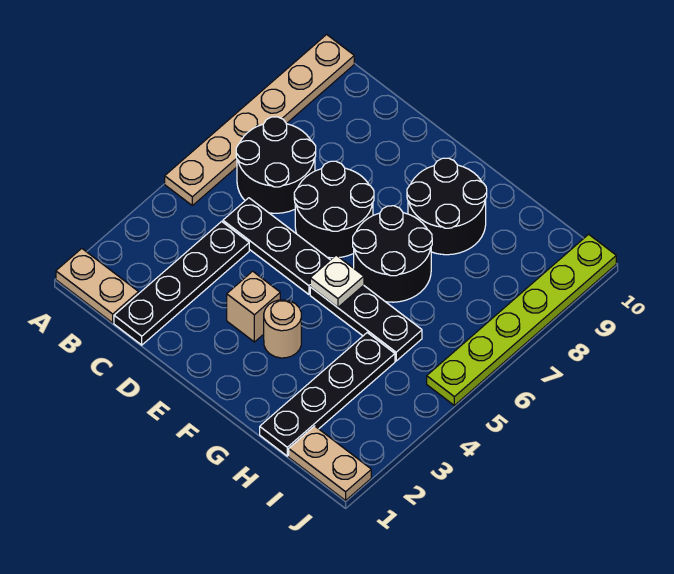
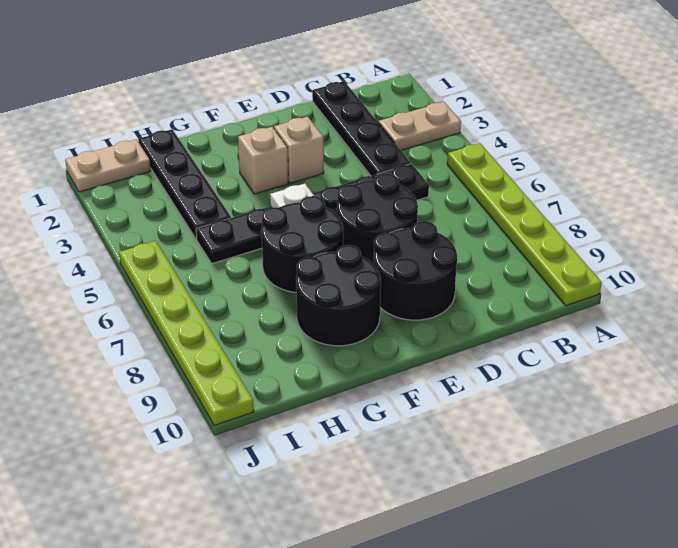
tan 1x2 plate [56,248,139,323] -> tan 1x2 plate moved to [379,102,461,150]
tan 1x6 plate [165,34,354,205] -> lime 1x6 plate [447,143,602,306]
black 2x2 round brick [236,117,316,213] -> black 2x2 round brick moved to [374,221,457,320]
tan 1x1 round brick [264,300,301,358] -> tan 1x1 brick [238,127,288,194]

